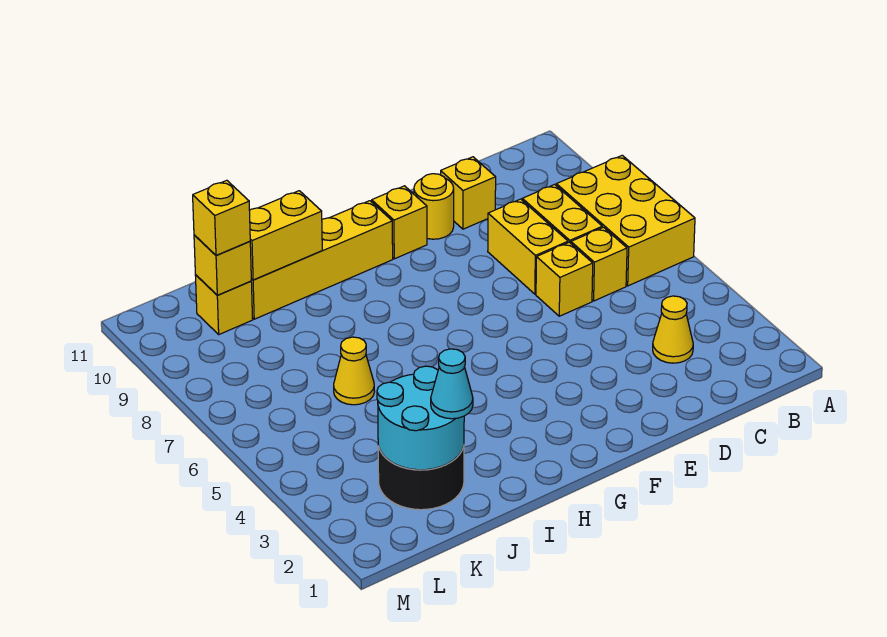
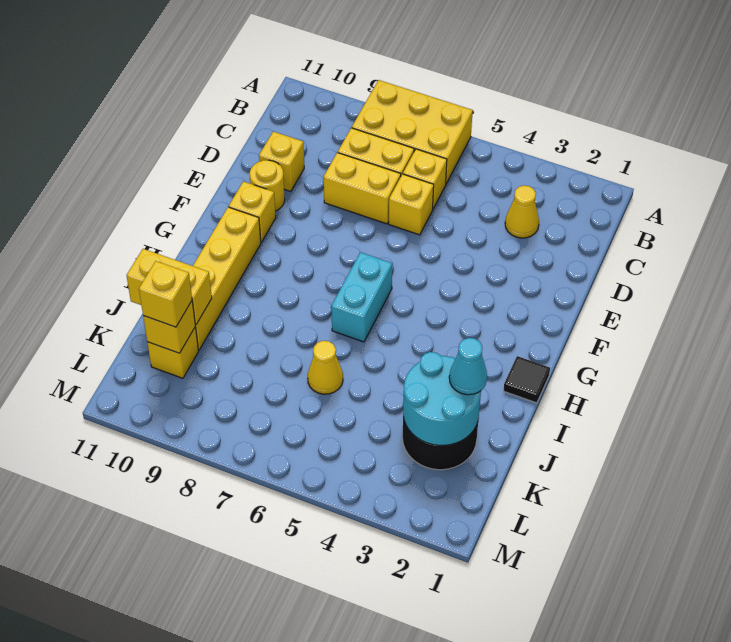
none -> cyan 1x2 brick [331,252,392,342]
none -> black 1x1 tile [504,356,550,403]
yellow 1x2 brick [249,191,322,280] -> yellow 1x2 brick turned to [126,249,212,325]

